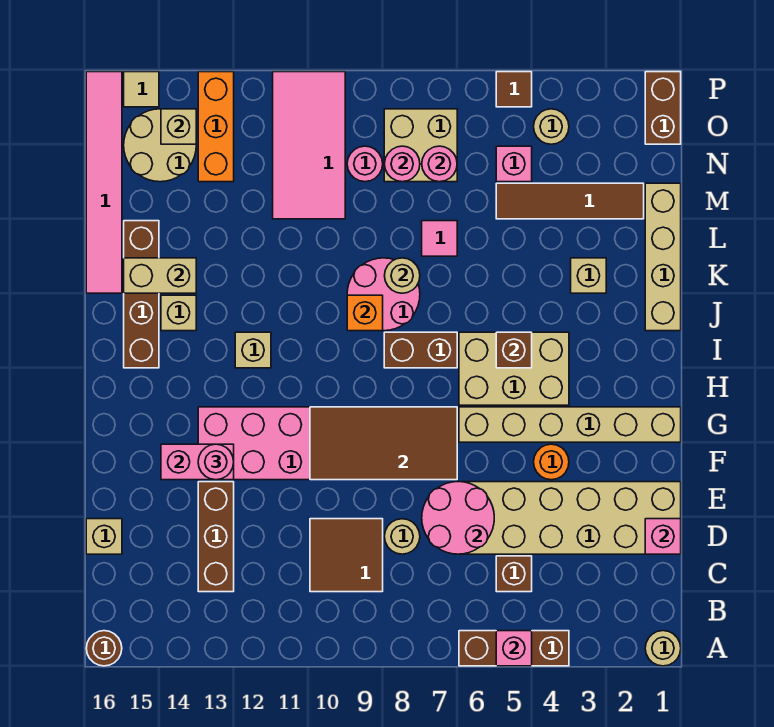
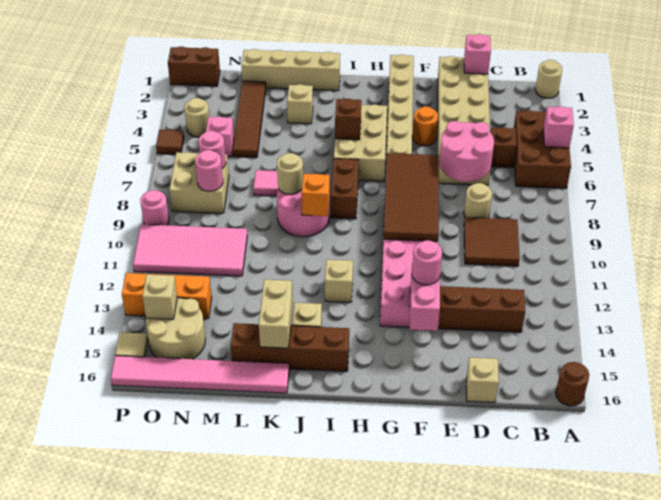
brown 1x3 brick [459,631,569,666] -> brown 2x3 brick [514,110,571,188]
pink 1x1 round brick [347,146,383,182] -> pink 1x1 round brick moved to [140,190,169,225]

